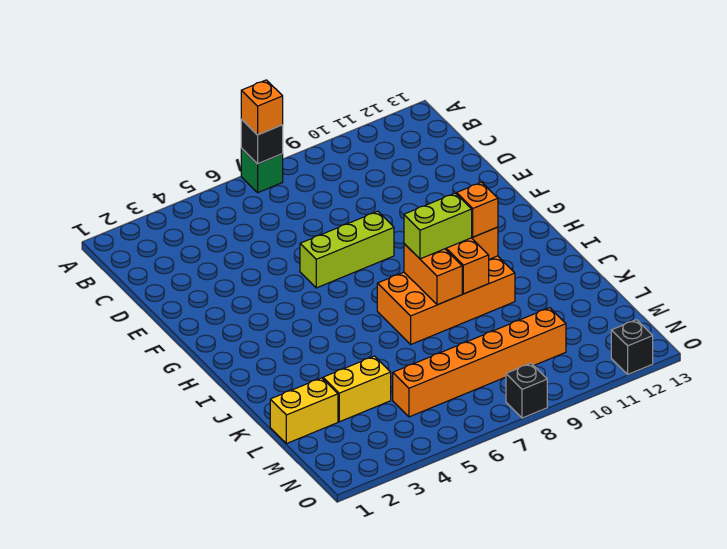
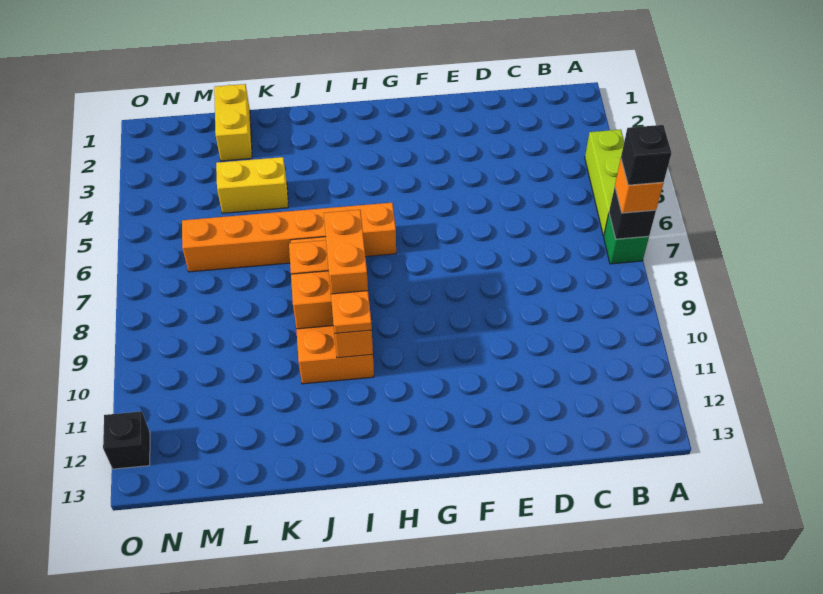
lime 1x3 brick [300,211,394,288] -> lime 1x3 brick moved to [585,130,624,236]
lime 1x2 brick [404,193,472,259] -> orange 1x2 brick [324,210,368,294]
orange 1x1 brick [457,182,498,237] -> orange 1x1 plate [331,291,372,334]
yellow 1x2 brick [323,356,391,422] -> yellow 1x2 brick turned to [216,157,288,213]
orange 1x6 brick [393,308,566,417] -> orange 1x6 brick turned to [182,203,396,272]
black 1x1 brick [506,363,547,418] -> black 1x1 brick moved to [621,125,671,185]

